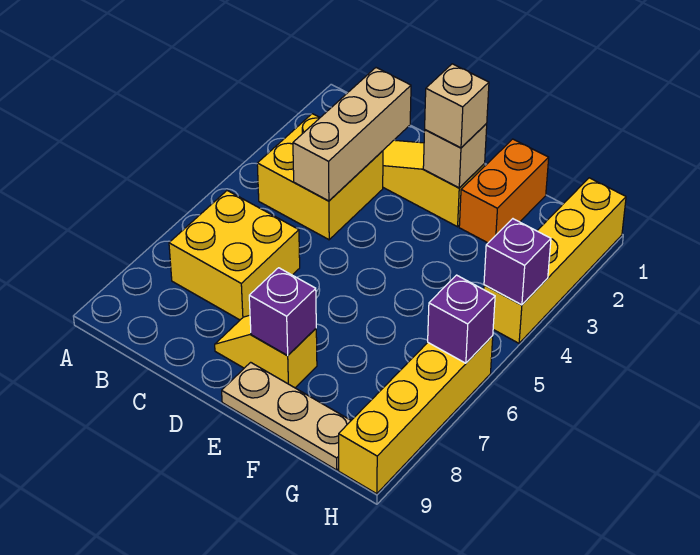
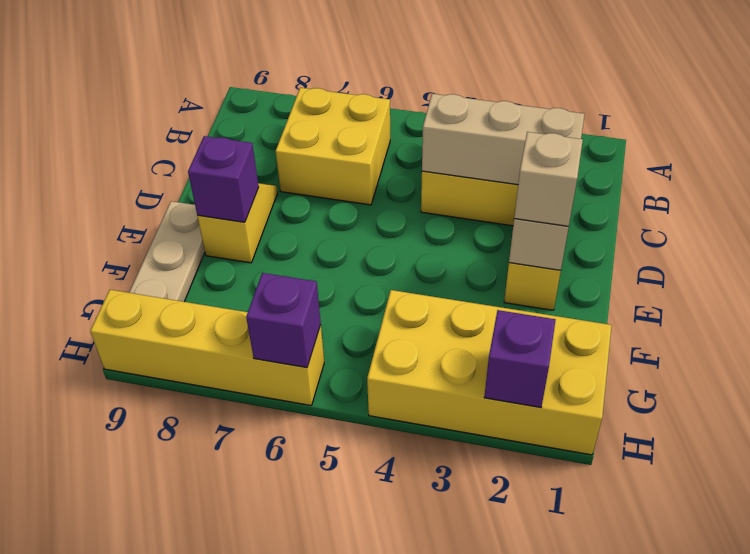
orange 1x2 brick [459,139,549,243] -> none
yellow 1x4 brick [484,178,626,343] -> yellow 2x4 brick [367,290,612,455]
purple 1x1 brick [484,219,551,305] -> purple 1x1 brick moved to [484,310,555,407]

